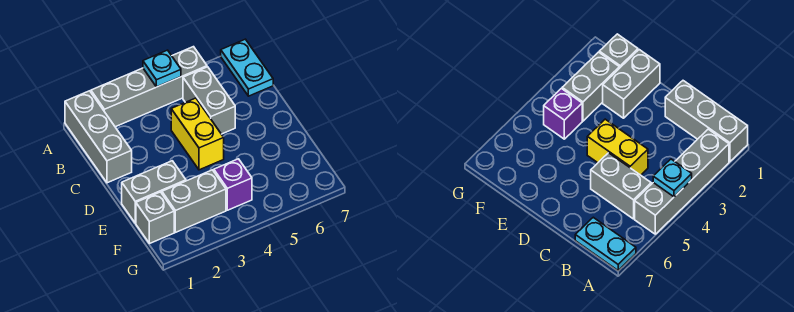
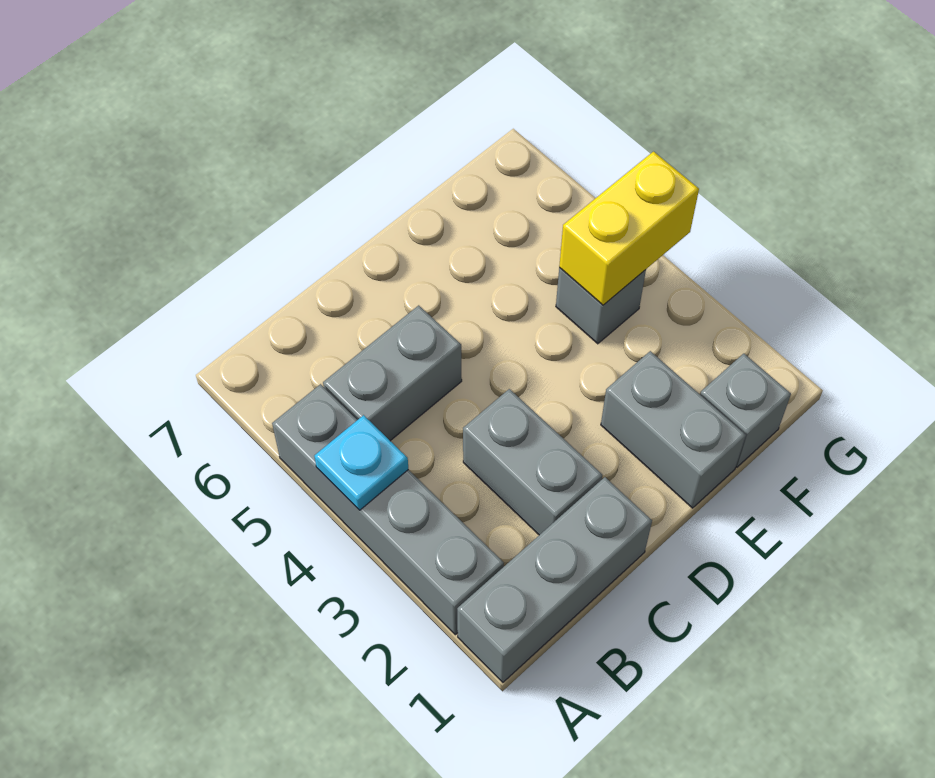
cyan 1x2 plate [221,39,273,96] -> none
yellow 1x2 brick [171,98,224,170] -> yellow 1x2 brick moved to [559,152,699,305]
grey 1x2 brick [162,170,226,232] -> grey 1x2 brick moved to [463,389,602,535]
purple 1x1 brick [214,159,252,210] -> grey 1x1 brick [556,268,646,344]

